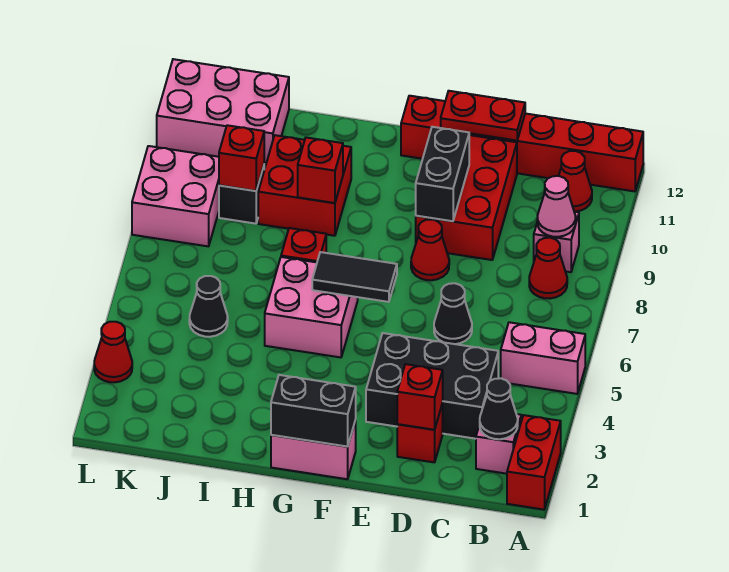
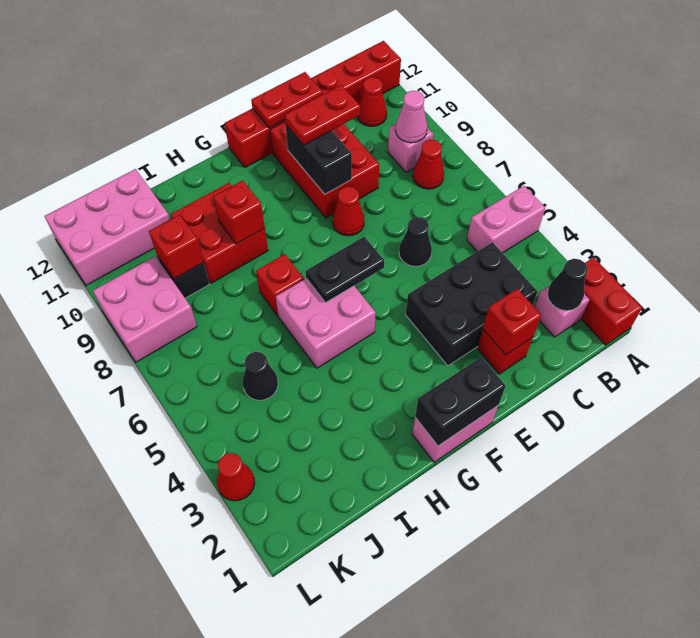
none -> red 1x2 plate [285,85,360,145]
black 1x2 tile [312,252,397,302] -> black 1x2 plate [306,237,384,302]

